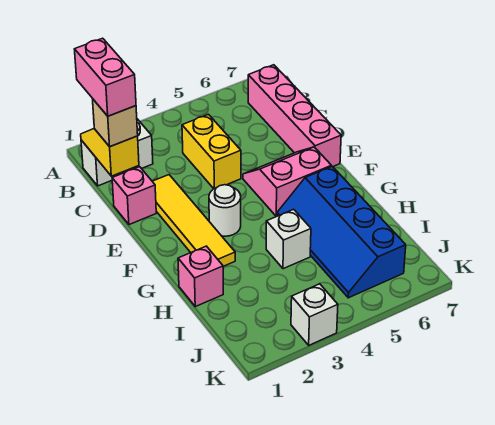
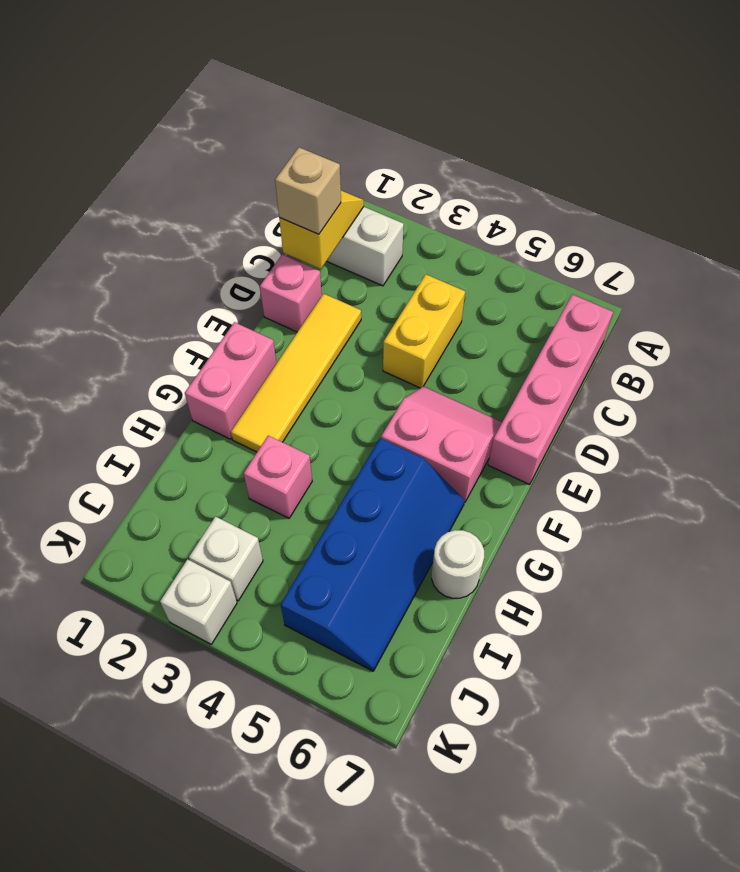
pink 1x2 brick [74,38,136,116] -> pink 1x2 brick moved to [185,322,276,439]
white 1x1 round brick [209,185,241,236] -> white 1x1 round brick moved to [432,530,484,598]
blue 2x4 slope [277,166,406,298] -> blue 2x4 slope turned to [281,438,465,671]
pink 1x1 brick [178,246,223,307] -> pink 1x1 brick moved to [244,436,312,518]
white 1x1 brick [266,209,311,269] -> white 1x1 brick moved to [189,517,263,601]

